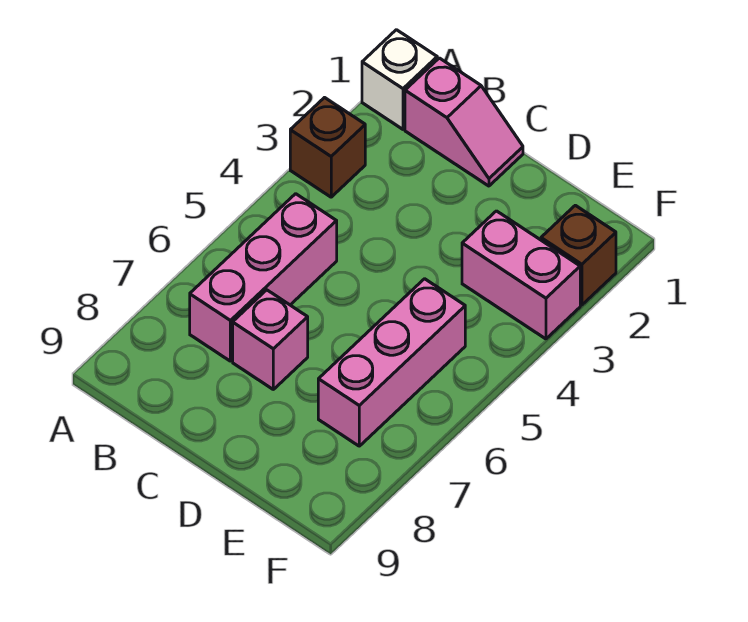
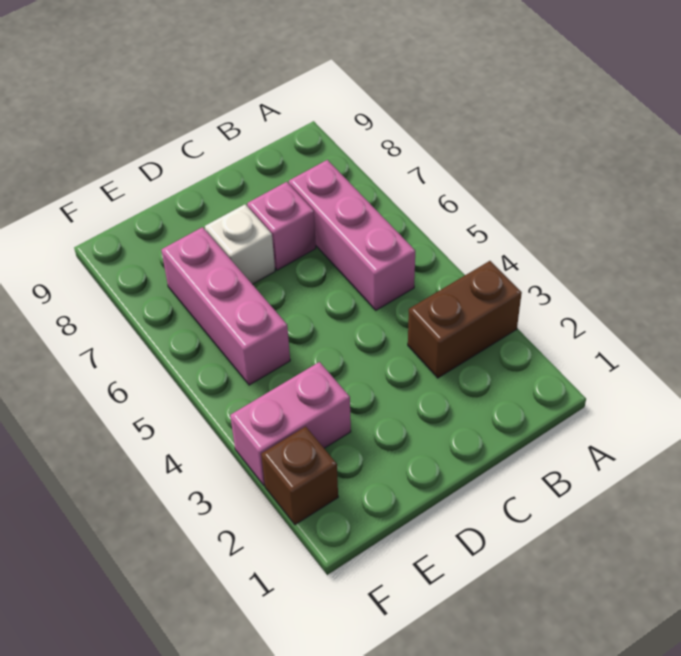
white 1x1 brick [362,30,437,129] -> white 1x1 brick moved to [205,204,275,284]
brown 1x1 brick [290,98,365,197] -> brown 1x2 brick [408,261,522,378]
pink 1x2 slope [405,58,523,186] -> none

